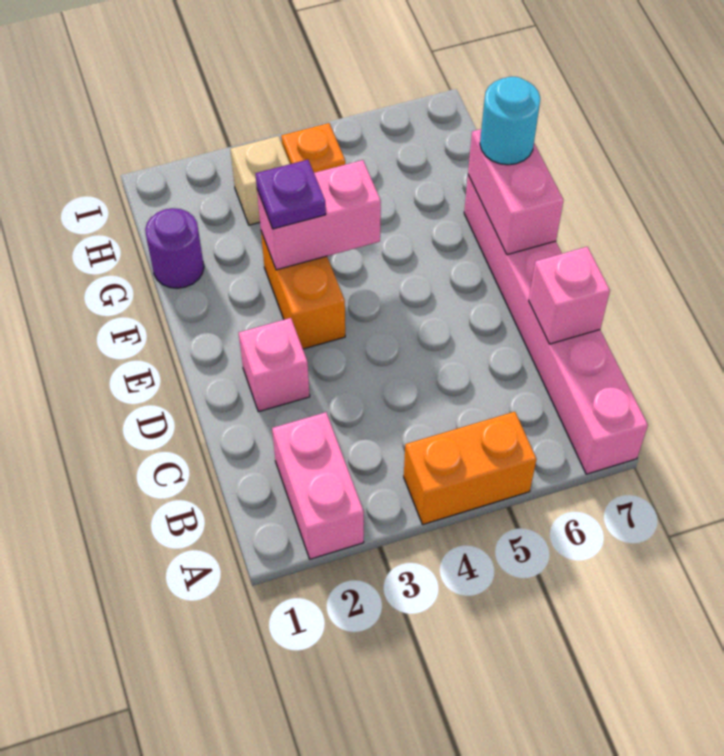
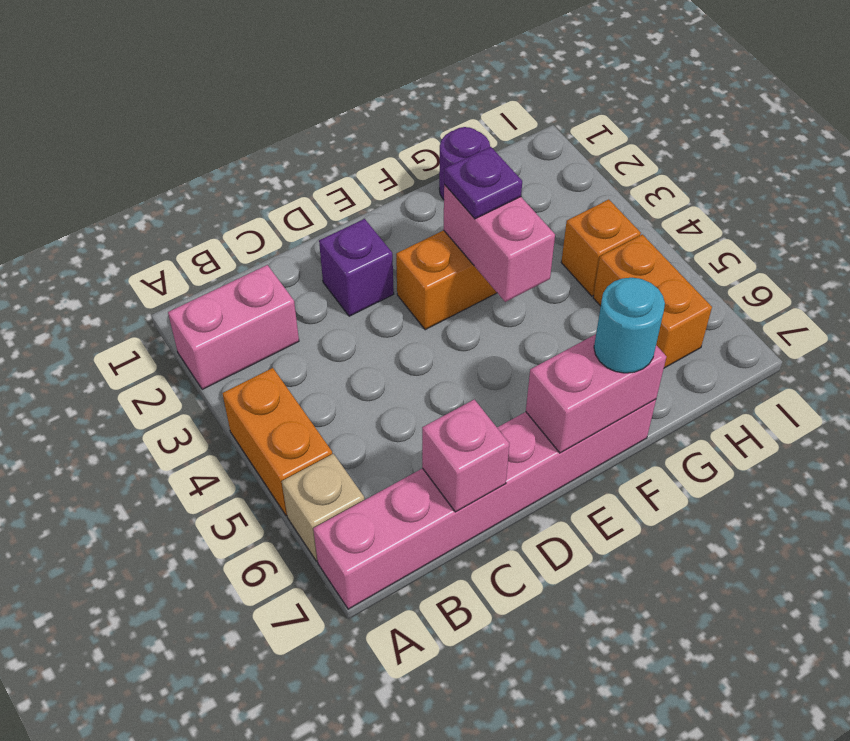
pink 1x1 brick [239,318,310,412] -> purple 1x1 brick [319,219,394,316]
tan 1x1 brick [230,136,290,225] -> tan 1x1 brick moved to [282,454,365,561]
none -> orange 1x2 brick [593,235,712,368]

